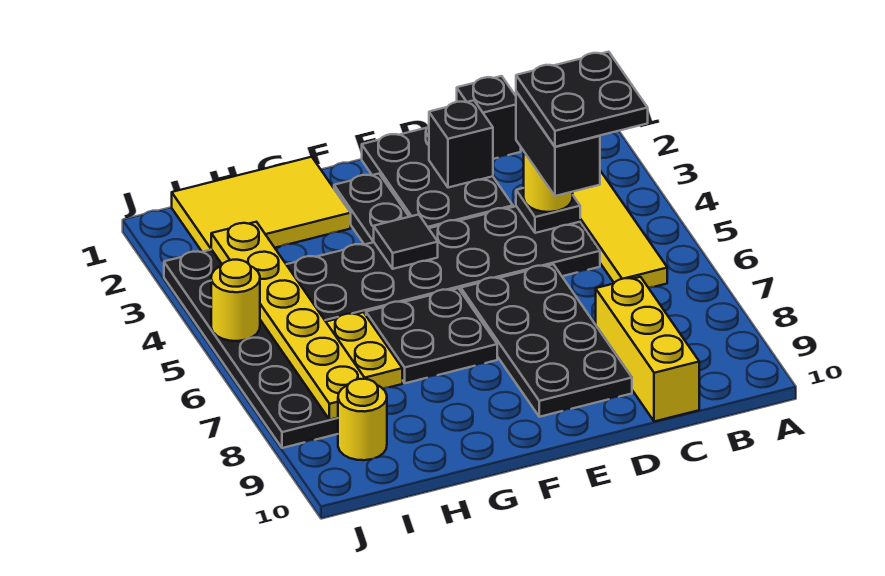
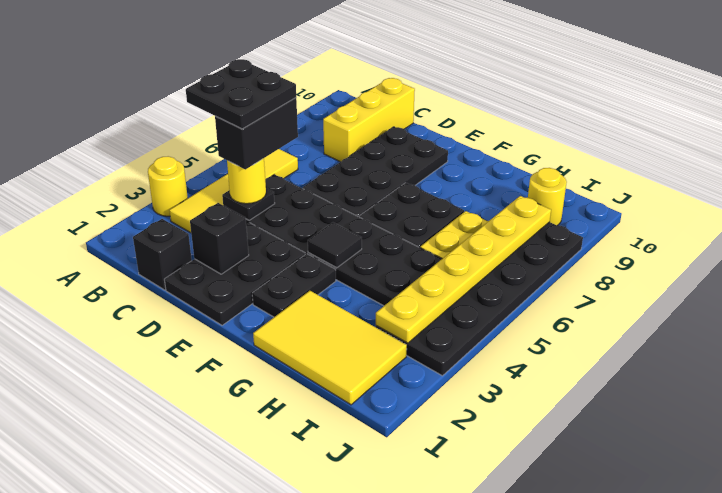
yellow 1x1 round brick [211,260,260,341] -> yellow 1x1 round brick moved to [148,156,188,216]

